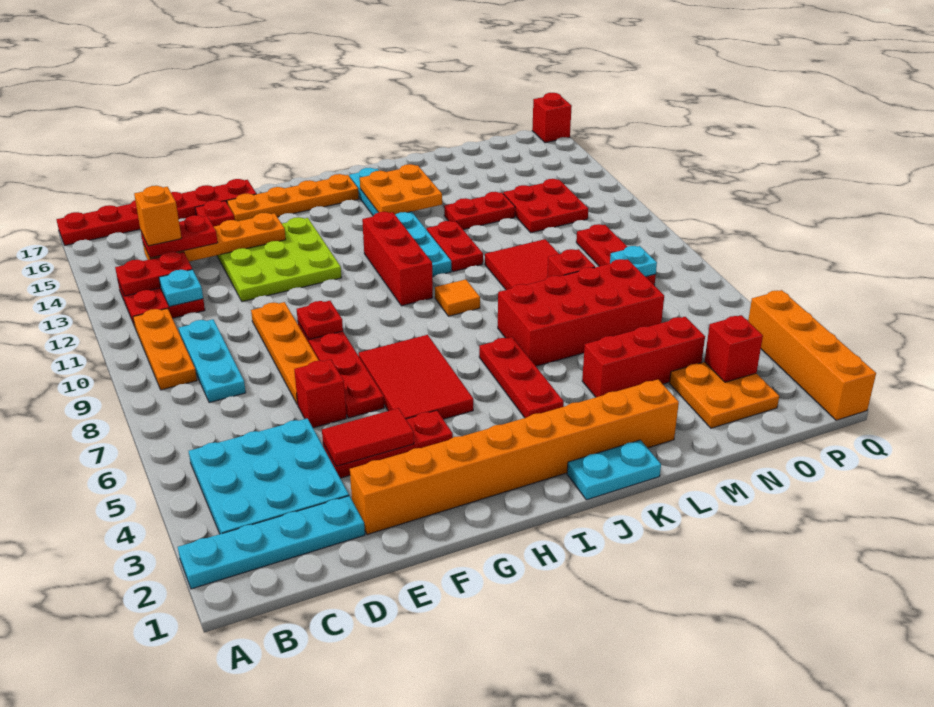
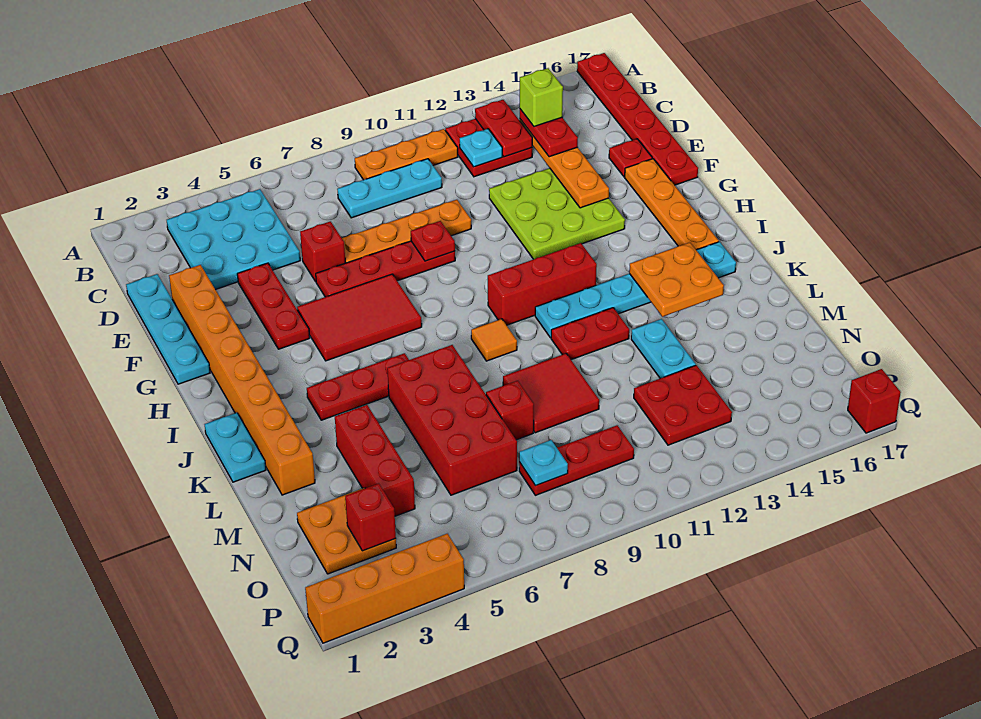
cyan 1x4 plate [178,496,365,589] -> cyan 1x4 plate moved to [126,274,210,384]
orange 1x1 brick [134,186,181,246] -> lime 1x1 brick [520,68,563,126]
red 1x2 tile [322,408,414,466] -> none
red 1x2 plate [444,192,515,230] -> cyan 1x2 plate [631,319,696,378]

